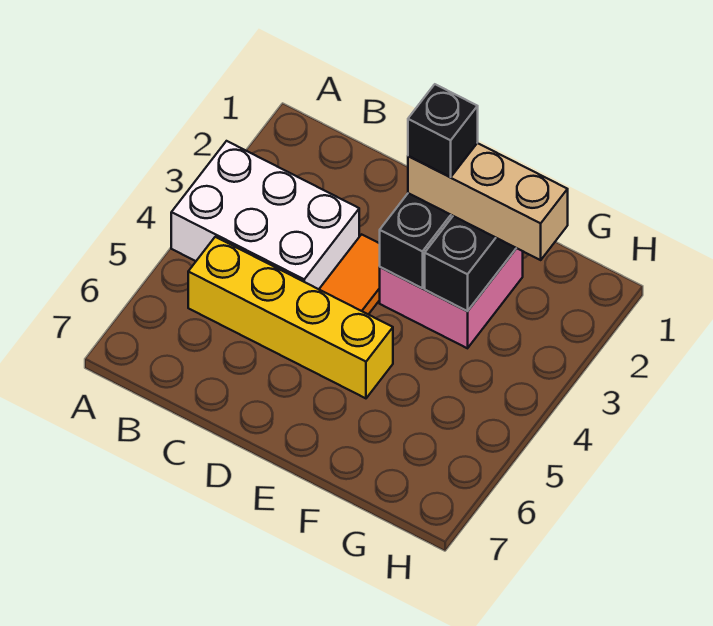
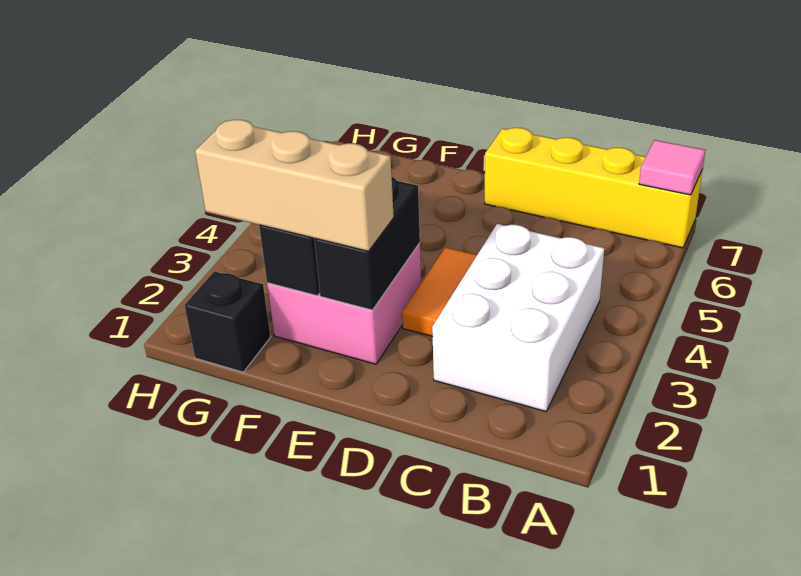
white 2x3 brick [171,141,359,289] -> white 2x3 brick turned to [432,224,604,411]
none -> pink 1x1 tile [639,140,705,195]
yellow 1x4 brick [188,237,393,398] -> yellow 1x4 brick moved to [485,128,703,248]
black 1x1 brick [408,84,478,177] -> black 1x1 brick moved to [185,271,271,372]

